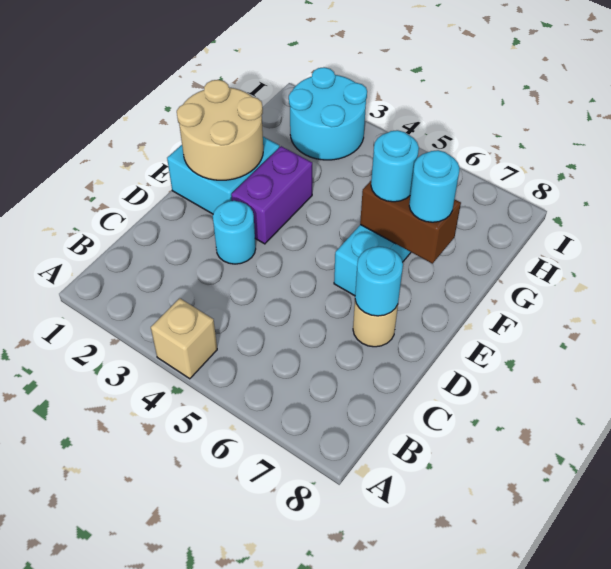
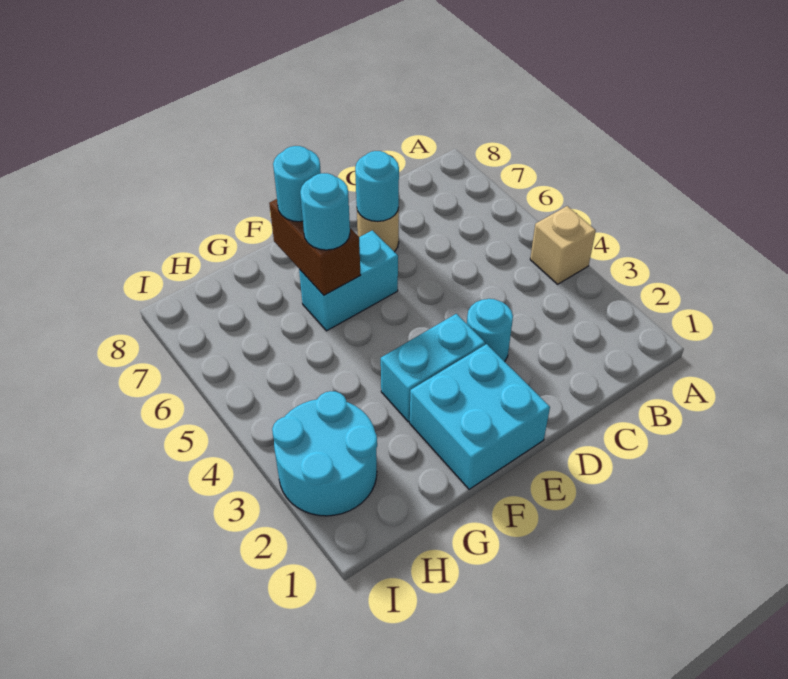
tan 2x2 round brick [177,80,263,180] -> none
purple 1x2 brick [231,146,312,244] -> cyan 1x2 brick [381,314,485,422]

